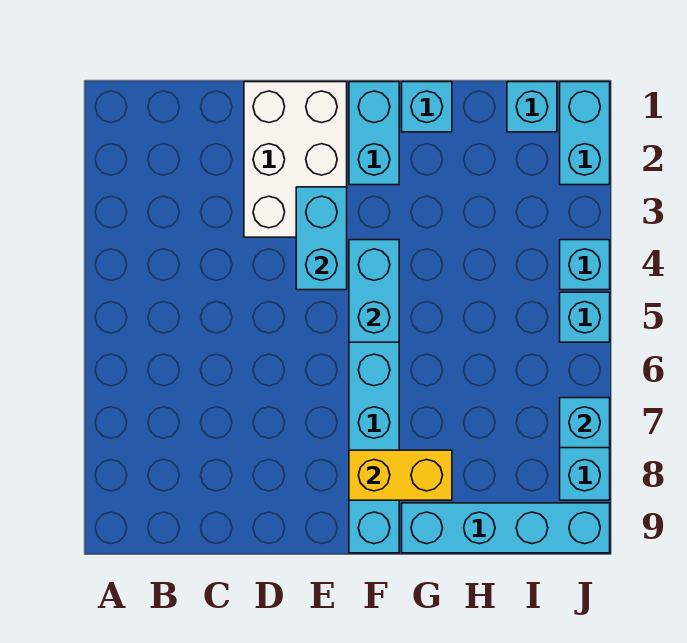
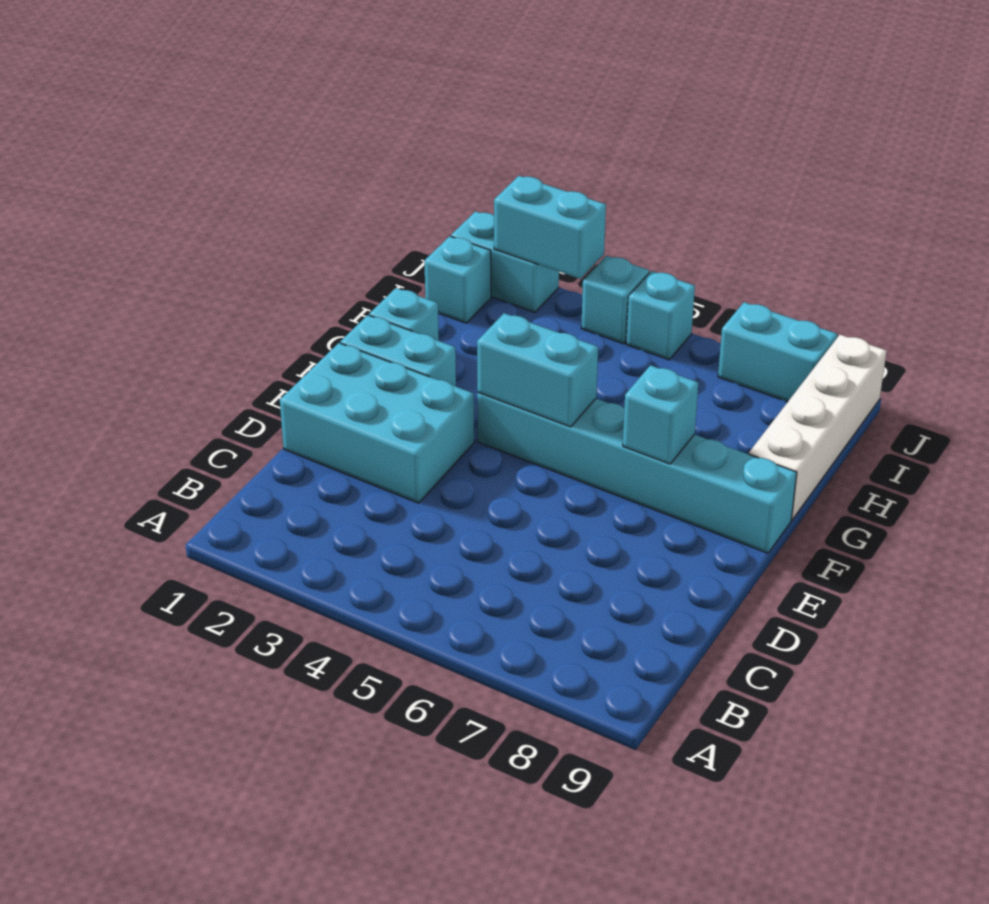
white 2x3 brick [244,82,347,237] -> cyan 2x3 brick [280,343,474,503]
cyan 1x2 brick [296,187,347,290] -> cyan 1x2 brick moved to [494,176,606,279]
yellow 1x2 brick [349,450,452,500] -> none
cyan 1x4 brick [402,503,610,553] -> white 1x4 brick [749,335,887,520]
cyan 1x1 brick [560,398,610,448] -> cyan 1x1 brick moved to [623,365,698,464]

